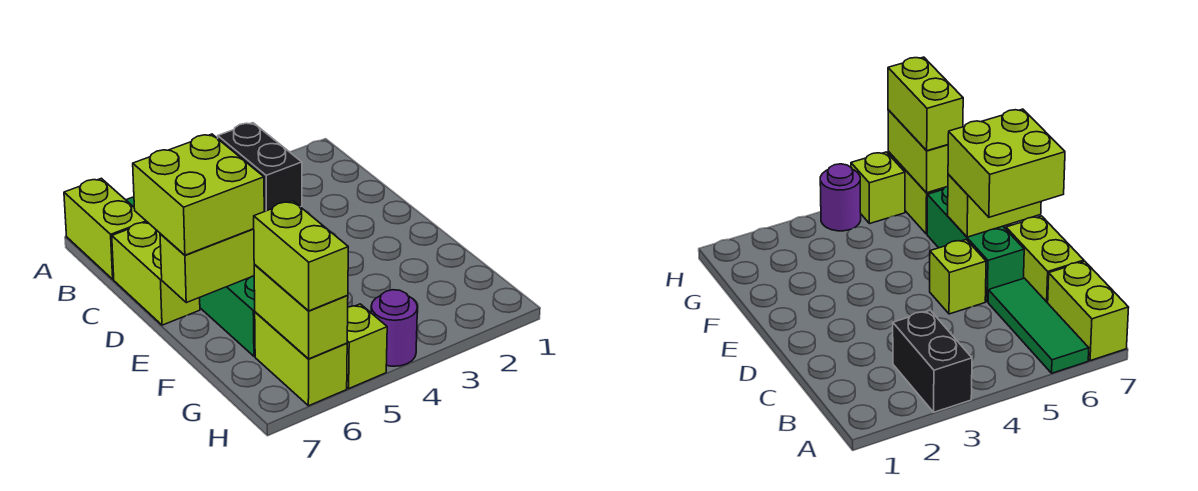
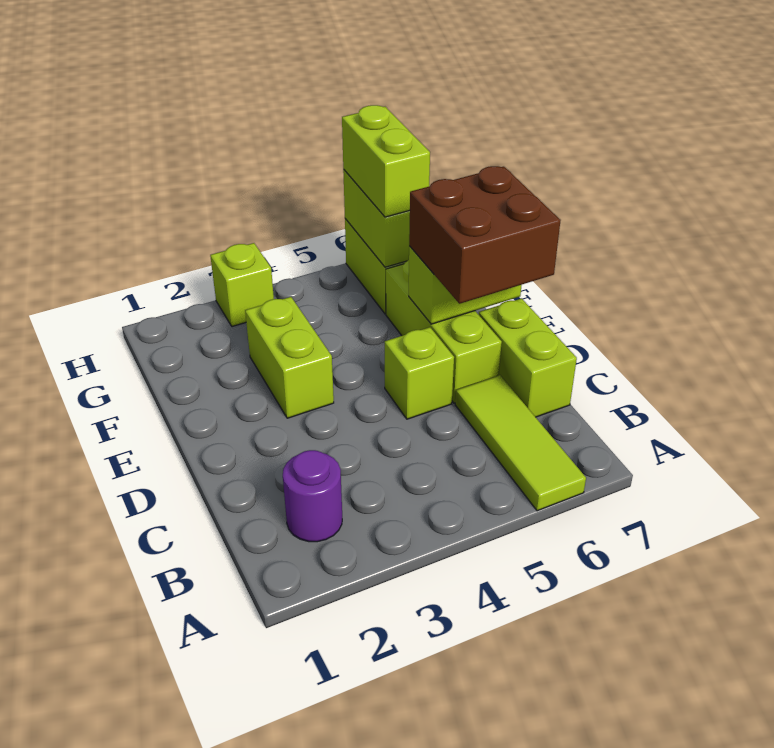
black 1x2 brick [218,123,302,212] -> none
green 1x3 tile [988,278,1089,373] -> lime 1x3 tile [455,375,586,511]
lime 1x2 brick [64,178,147,279] -> lime 1x2 brick moved to [245,297,334,418]
green 1x3 brick [200,276,255,356] -> lime 1x3 brick [386,260,502,403]
lime 2x2 brick [133,134,264,255] -> brown 2x2 brick [409,166,561,304]
purple 1x1 round brick [371,290,417,366] -> purple 1x1 round brick moved to [283,450,342,542]
lime 1x1 brick [347,304,387,388] -> lime 1x1 brick moved to [210,243,274,327]

